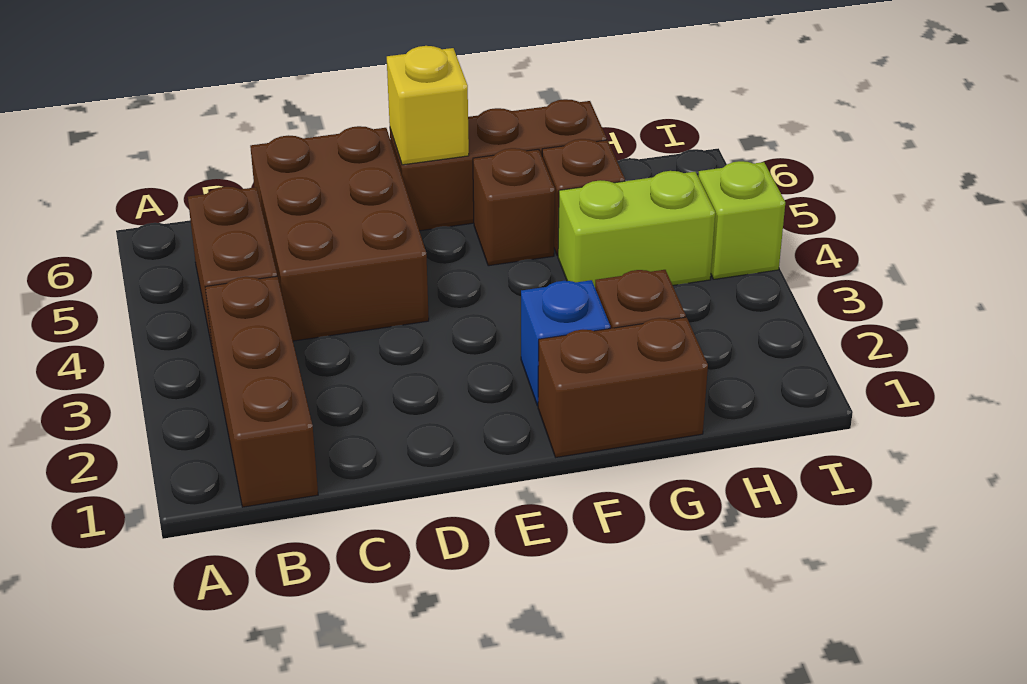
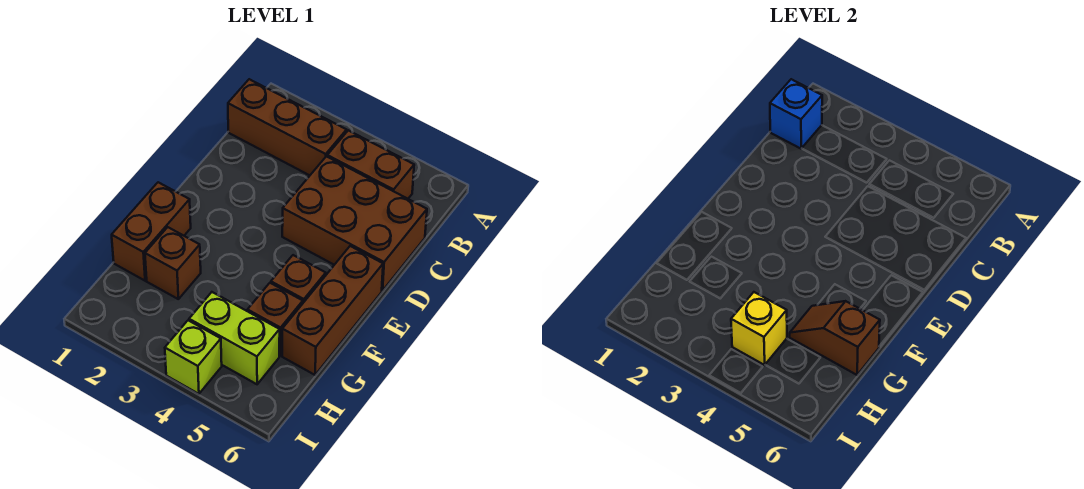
yellow 1x1 brick [387,46,469,165] -> yellow 1x1 brick moved to [731,292,787,365]
blue 1x1 brick [521,280,610,406] -> blue 1x1 brick moved to [770,79,822,149]
lime 1x2 brick [558,171,715,287] -> lime 1x2 brick turned to [189,292,280,384]
none -> brown 1x2 slope [790,301,880,375]

